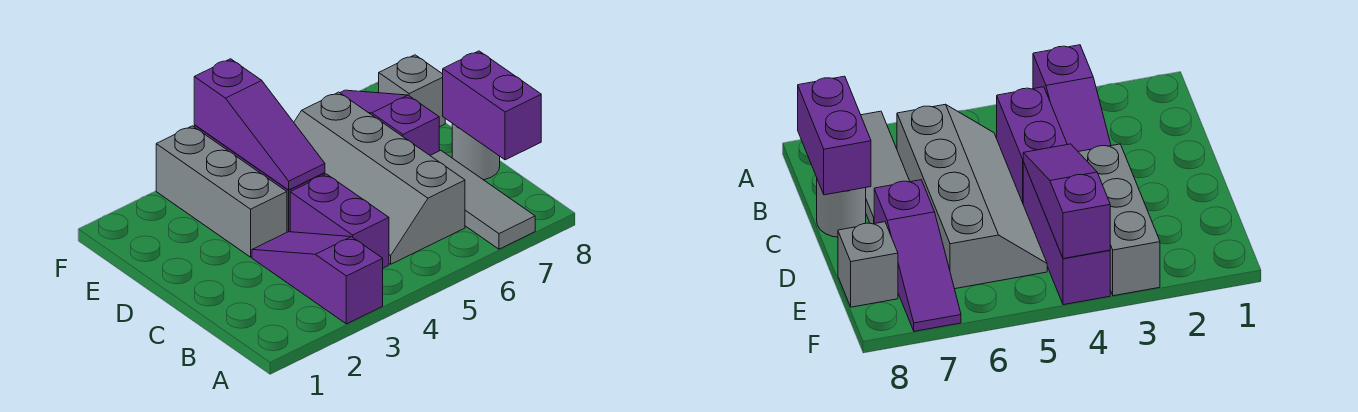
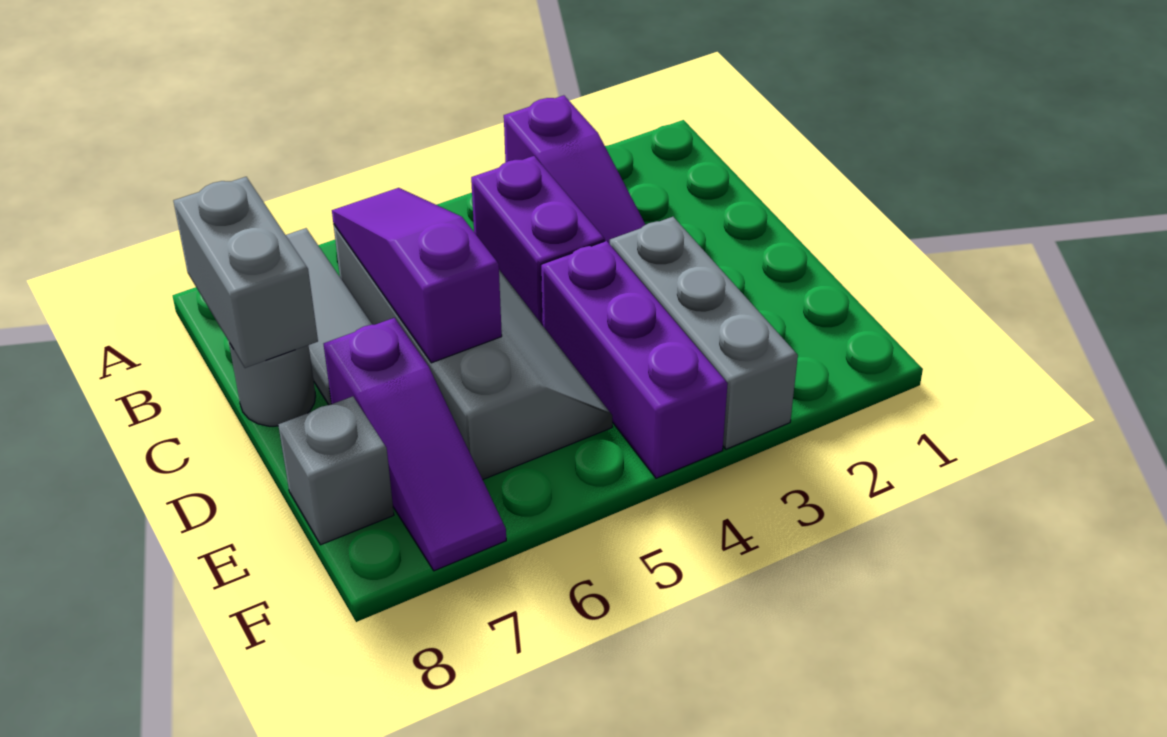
purple 1x2 brick [443,51,541,160] -> grey 1x2 brick [173,177,318,368]
purple 1x3 slope [194,59,325,190] -> purple 1x3 slope moved to [332,188,502,363]

